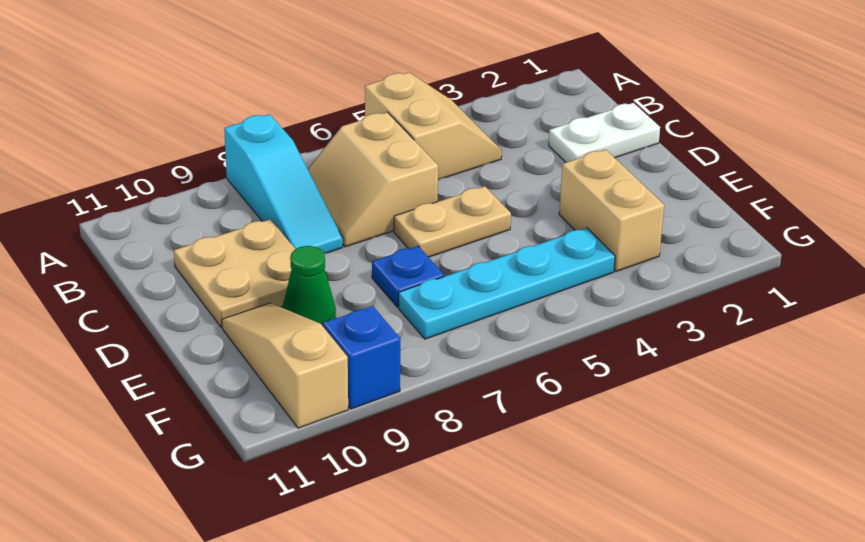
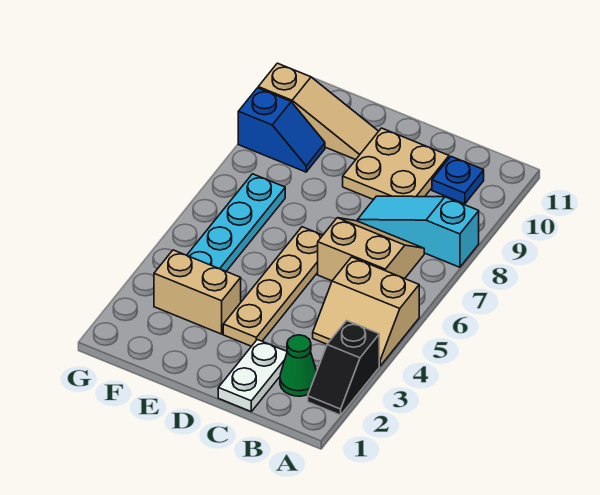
none -> black 1x2 slope [308,321,379,415]
tan 1x2 plate [394,186,511,257] -> tan 1x4 plate [223,227,323,346]
blue 1x1 plate [372,246,444,307] -> blue 1x1 plate moved to [432,157,484,204]
green 1x1 cone [282,246,336,324] -> green 1x1 cone moved to [280,335,317,396]

